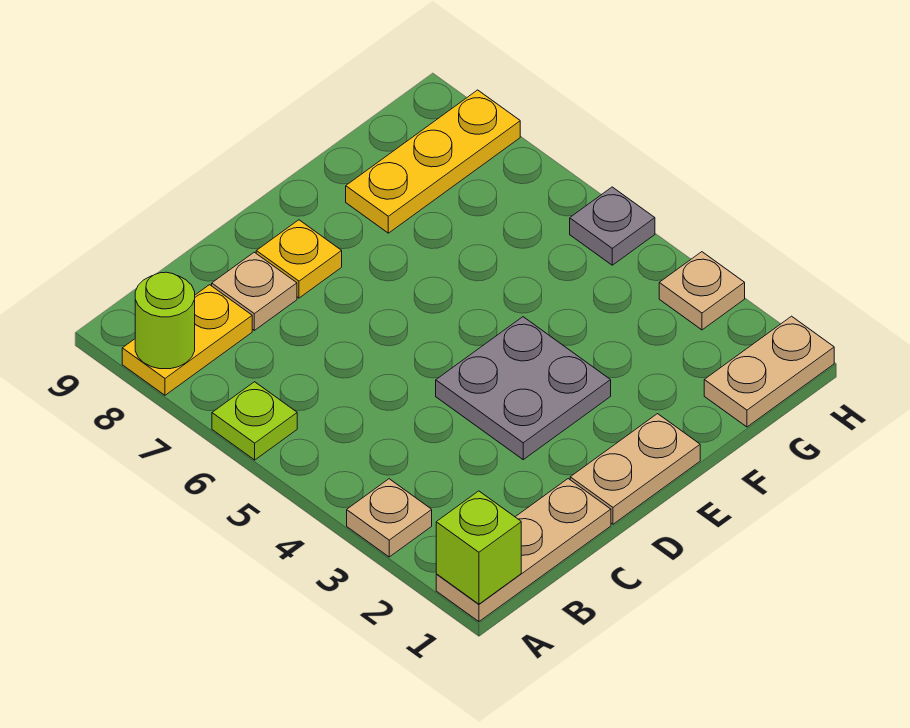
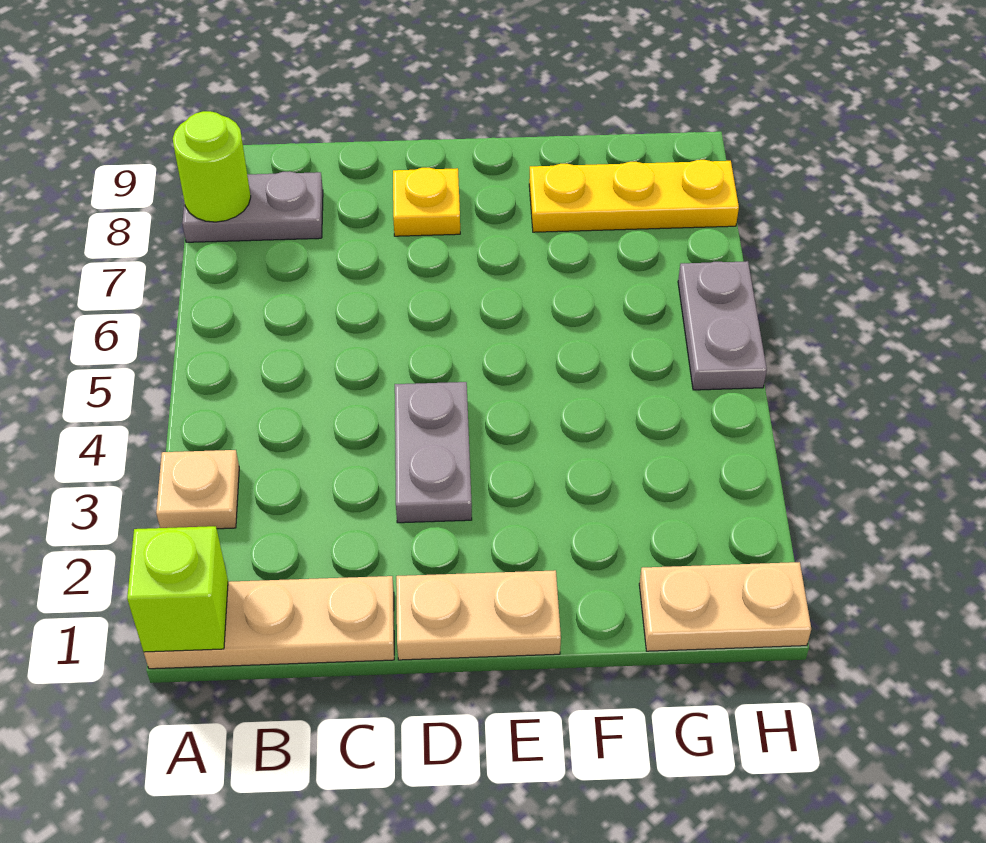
lime 1x1 plate [212,382,297,460] -> none
yellow 1x2 plate [122,285,252,395] -> grey 1x2 plate [182,171,323,242]
tan 1x1 plate [212,252,297,330] -> none
grey 2x2 plate [436,317,611,460] -> grey 1x2 plate [395,382,472,523]
tan 1x1 plate [659,252,745,330] -> none
grey 1x1 plate [570,187,655,265] -> grey 1x2 plate [678,261,767,390]

